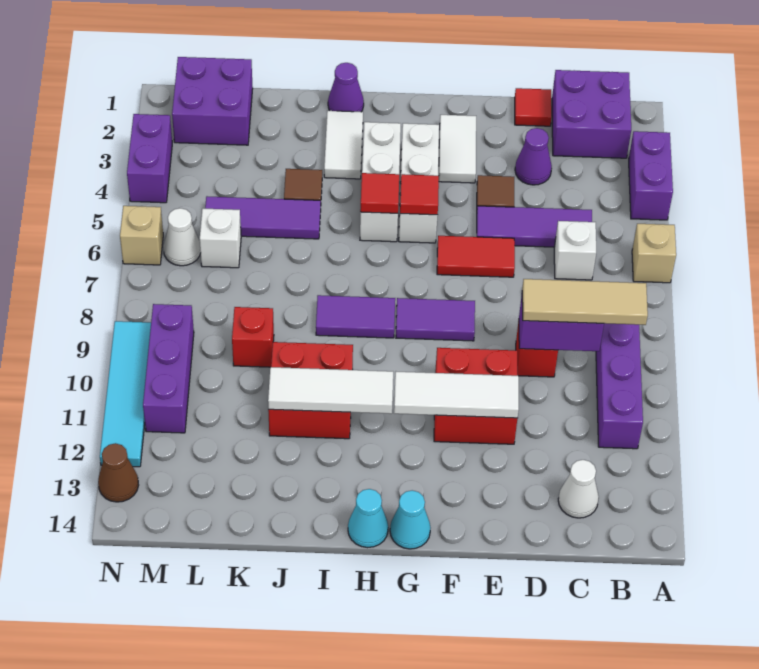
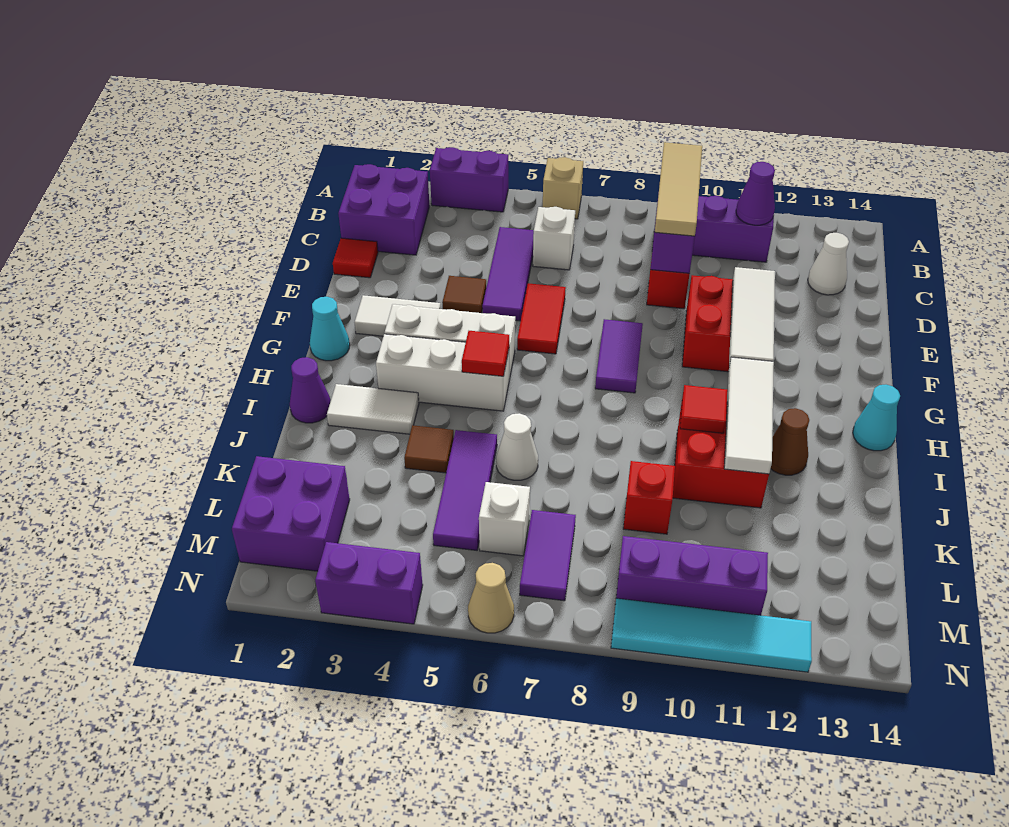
purple 1x1 cone [515,128,552,185] -> purple 1x1 cone moved to [736,162,775,225]
red 1x1 tile [400,174,439,215] -> red 1x1 tile moved to [680,385,727,433]
cyan 1x1 cone [390,490,430,549] -> cyan 1x1 cone moved to [310,297,350,361]
purple 1x2 tile [316,295,395,338] -> purple 1x2 tile moved to [520,510,576,601]
white 1x1 cone [163,208,201,266] -> white 1x1 cone moved to [496,413,538,480]
tan 1x1 brick [120,206,163,265] -> tan 1x1 cone [468,563,514,633]
brown 1x1 cone [98,443,139,502] -> brown 1x1 cone moved to [771,408,809,475]

